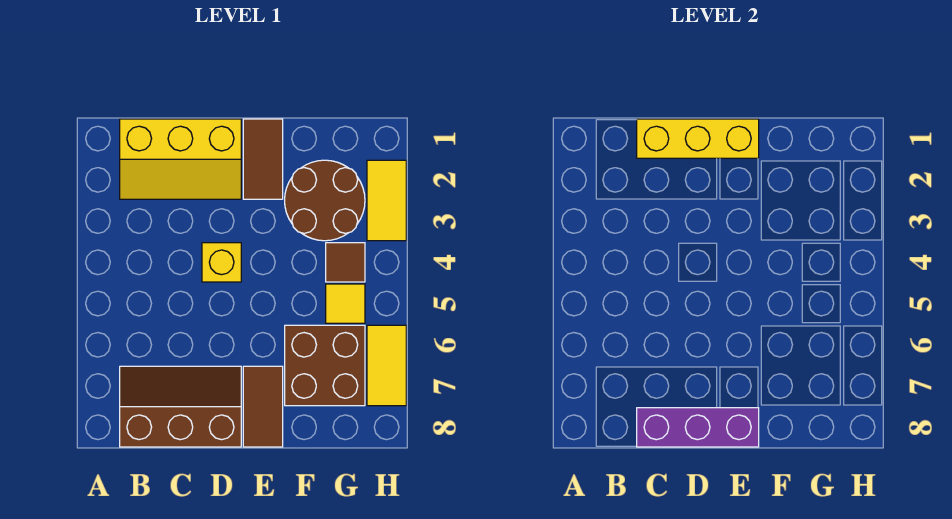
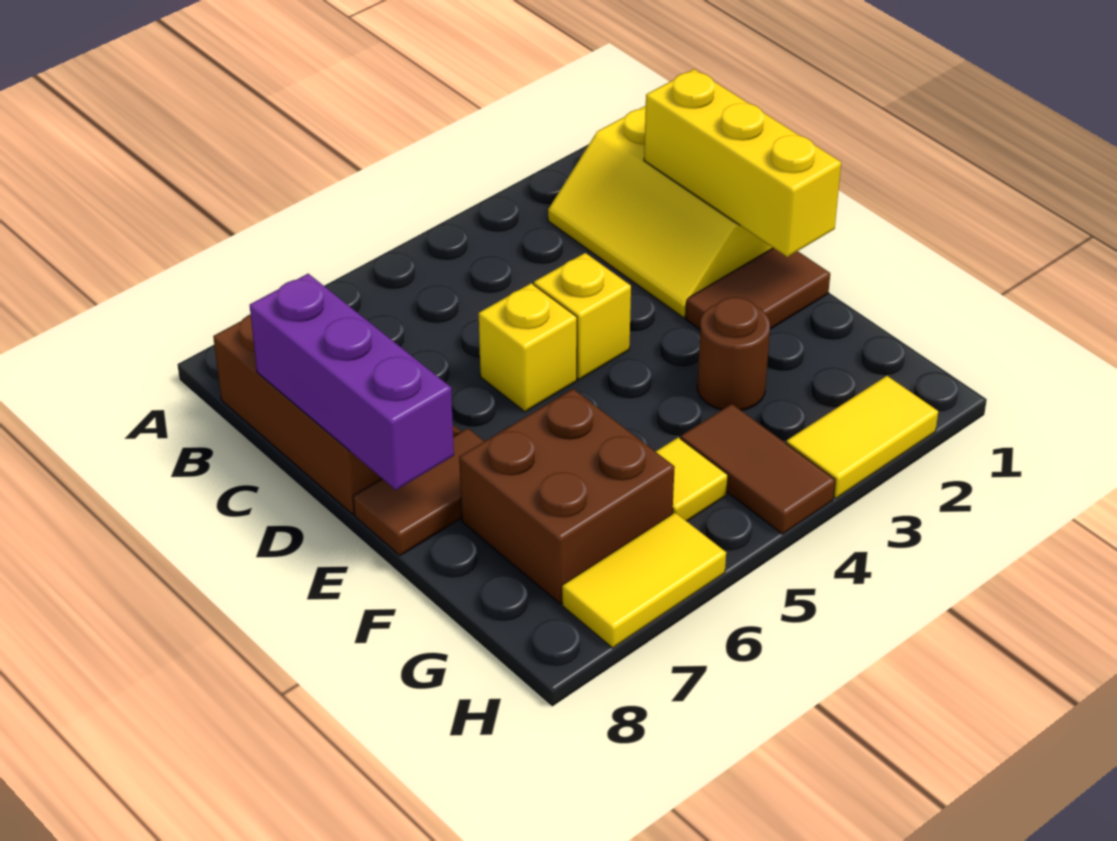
none -> yellow 1x1 brick [479,283,577,412]
brown 2x2 round brick [285,160,365,241] -> brown 1x1 round brick [697,297,770,410]
brown 1x1 tile [326,243,365,282] -> brown 1x2 tile [681,404,835,534]

